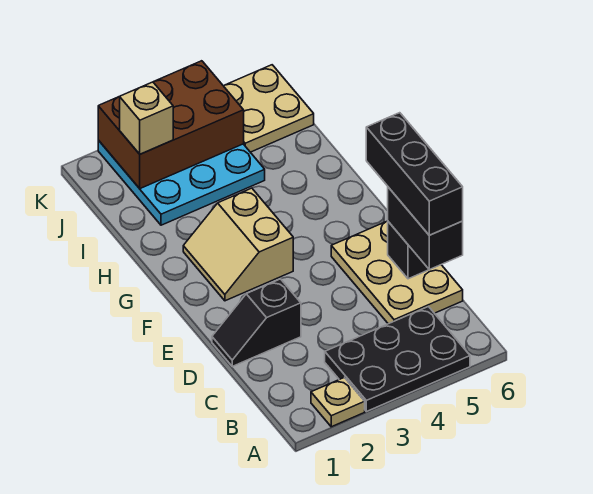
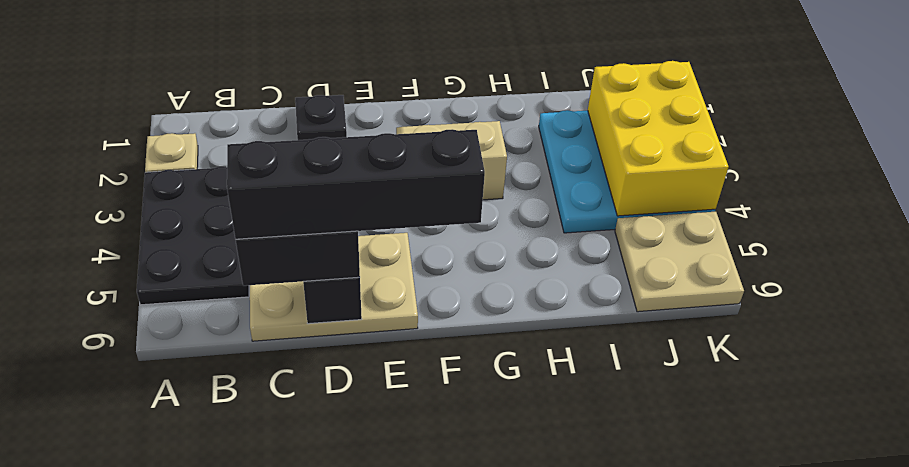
black 1x3 brick [366,113,463,235] -> black 1x4 brick [227,129,485,239]
brown 2x3 brick [98,61,244,189] -> yellow 2x3 brick [588,61,728,216]
tan 1x1 brick [120,82,173,154] -> none

